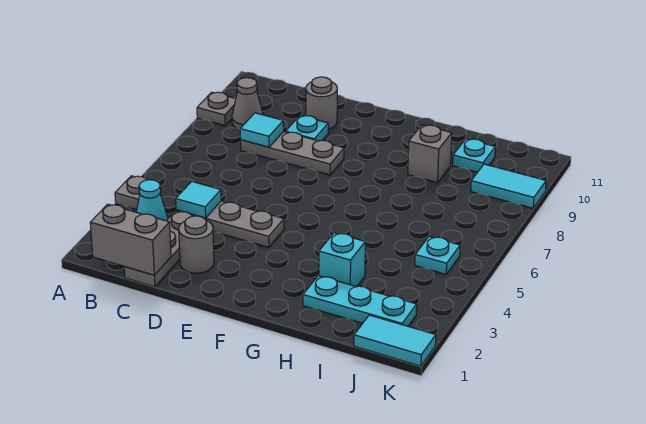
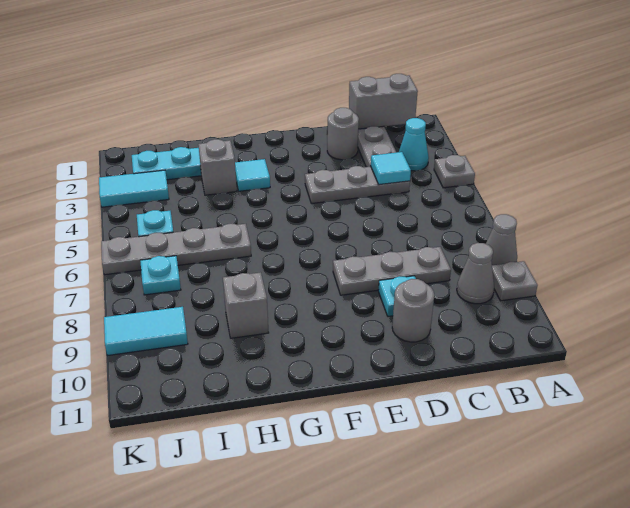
none -> grey 1x1 cone [486,214,517,265]
cyan 1x1 tile [240,113,284,147] -> cyan 1x1 tile moved to [235,159,270,191]
cyan 1x1 brick [319,233,365,287] -> grey 1x1 brick [198,139,237,195]
none -> grey 1x4 plate [101,224,251,275]
cyan 1x1 plate [453,139,495,172] -> cyan 1x1 plate moved to [140,256,181,295]
cyan 1x2 tile [354,315,436,366] -> cyan 1x2 tile moved to [99,170,169,207]

